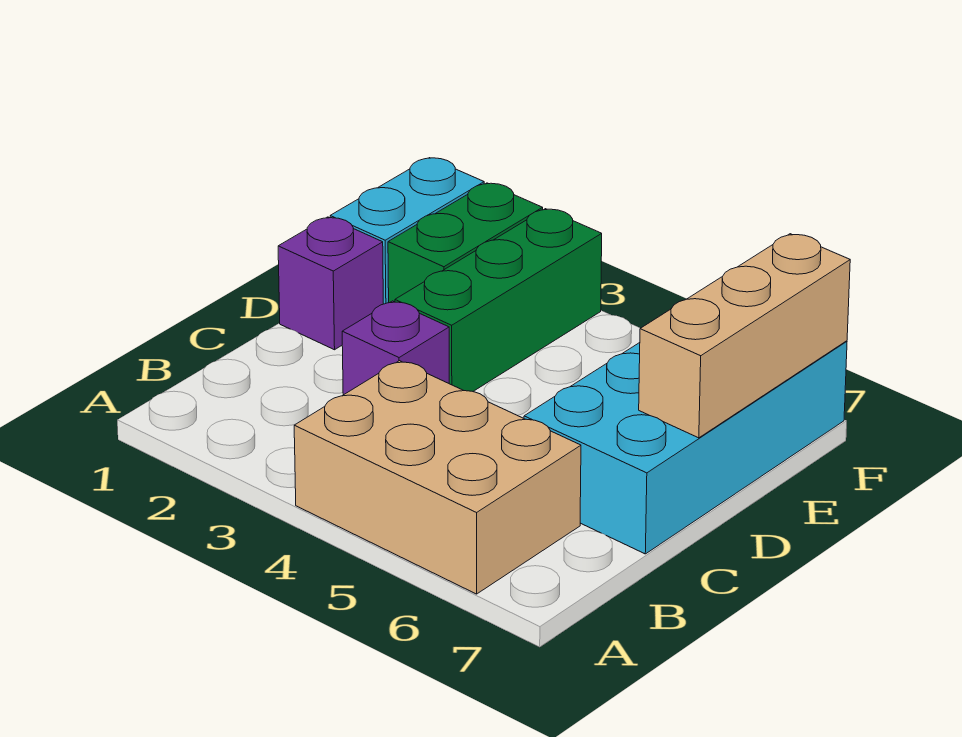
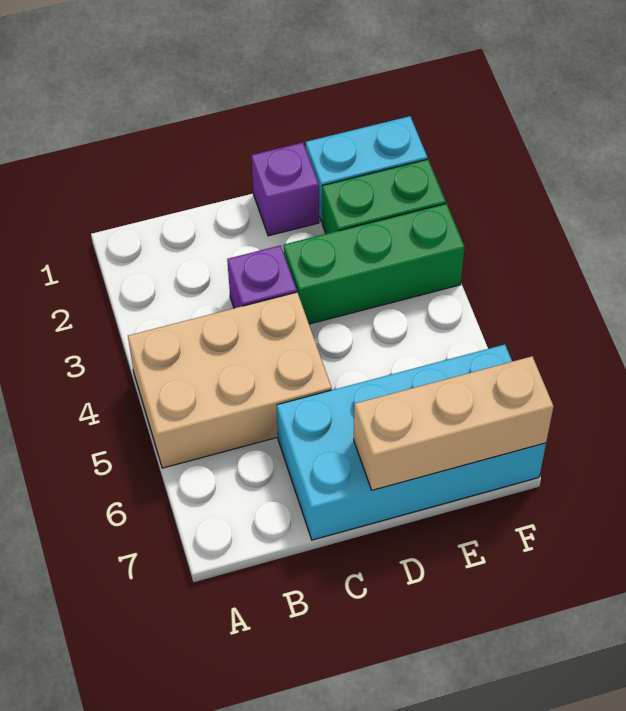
tan 2x3 brick [294,361,581,594] -> tan 2x3 brick turned to [128,292,332,468]

